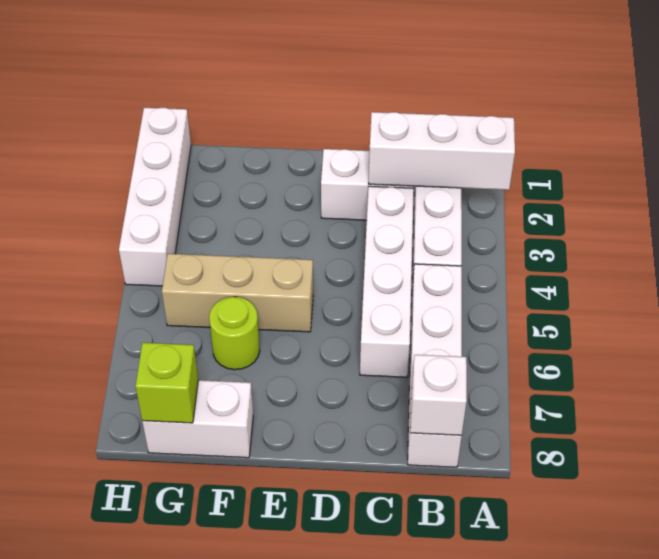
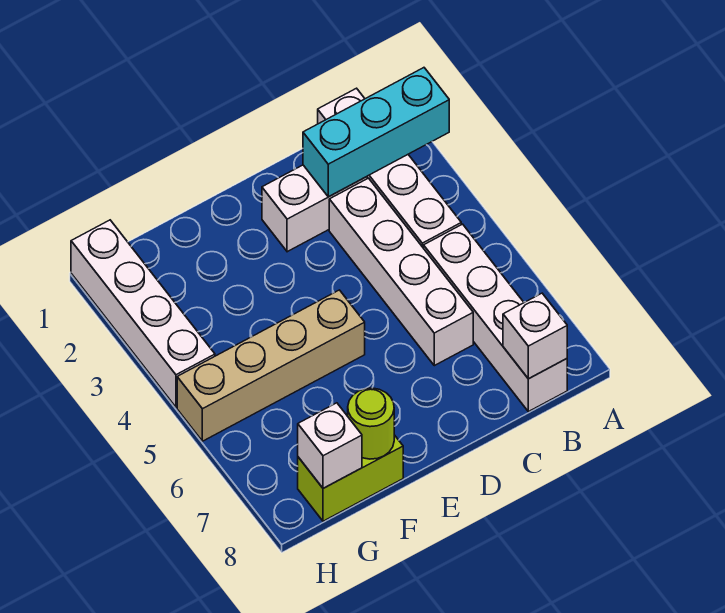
white 1x3 brick [369,112,515,190] -> cyan 1x3 brick [303,68,449,197]
tan 1x3 brick [162,254,313,332] -> tan 1x4 brick [177,290,365,441]
lime 1x1 round brick [209,297,260,370] -> lime 1x1 round brick moved to [348,388,394,459]
white 1x2 brick [142,380,253,458] -> lime 1x2 brick [298,435,403,521]
lime 1x1 brick [135,343,198,423] -> white 1x1 brick [298,403,362,488]

